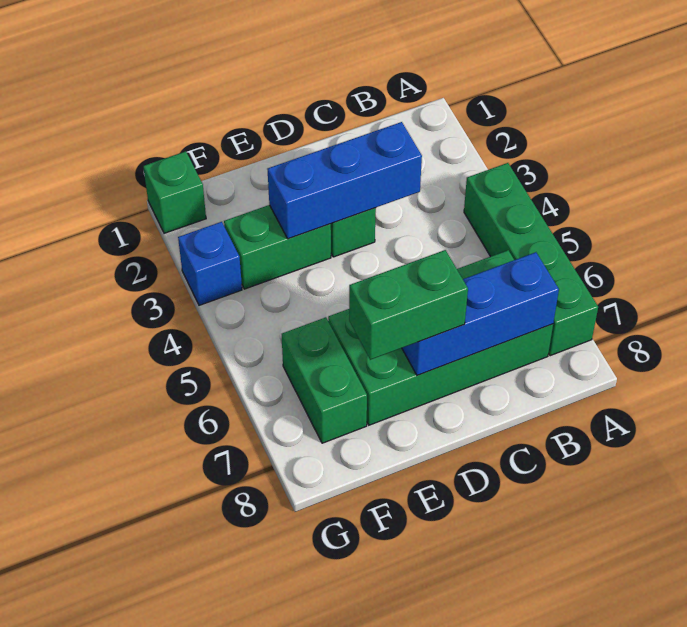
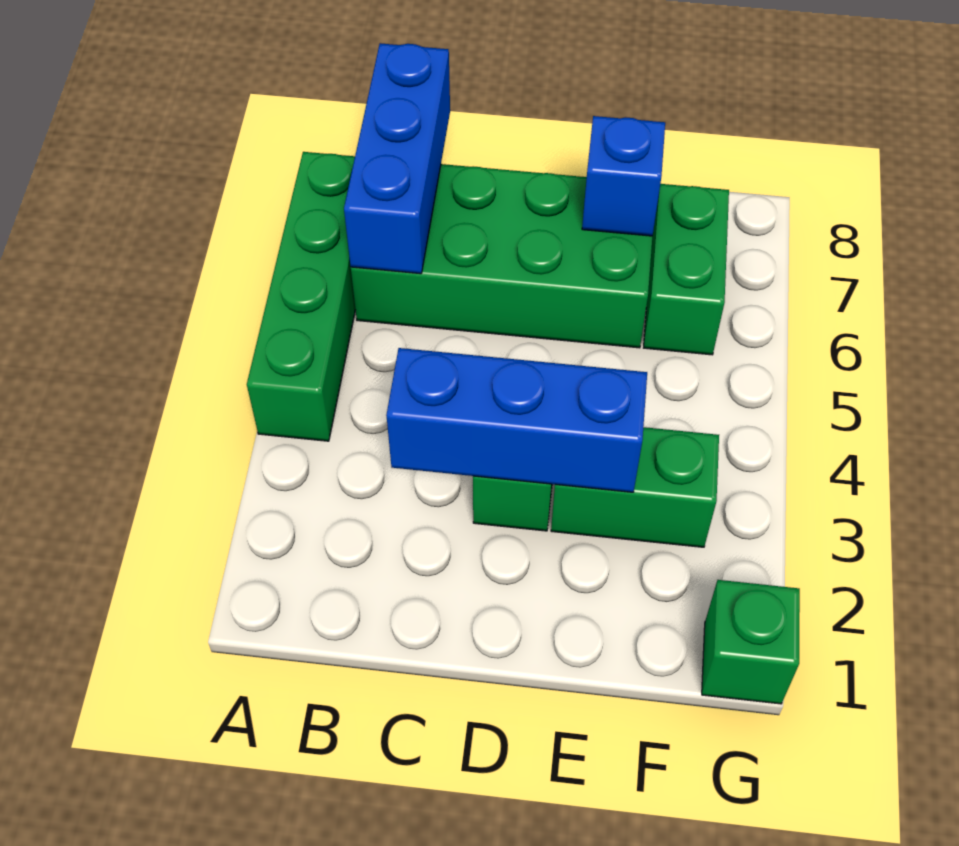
blue 1x3 brick [402,252,559,375] -> blue 1x3 brick turned to [344,43,450,274]
green 1x2 brick [349,250,468,360] -> none
blue 1x1 brick [178,222,242,305] -> blue 1x1 brick moved to [582,116,665,236]

